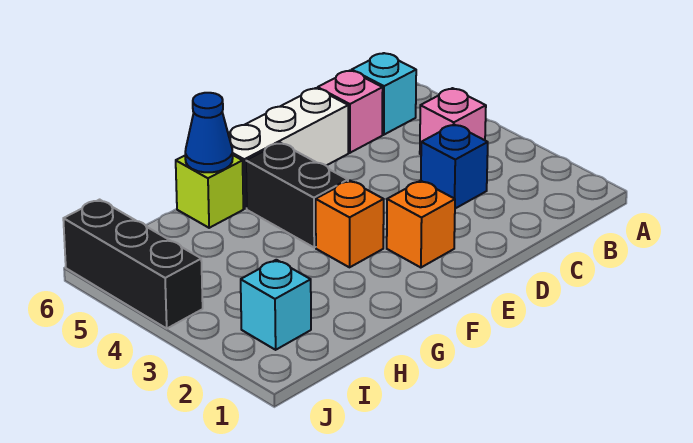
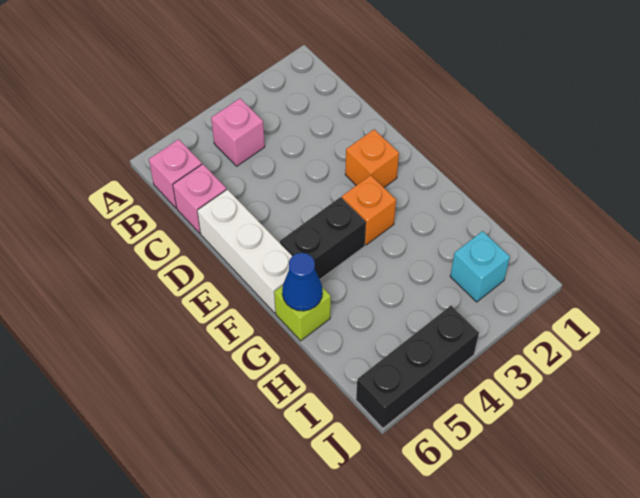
cyan 1x1 brick [352,53,416,135] -> pink 1x1 brick [149,139,202,208]
blue 1x1 brick [421,124,488,209] -> none

